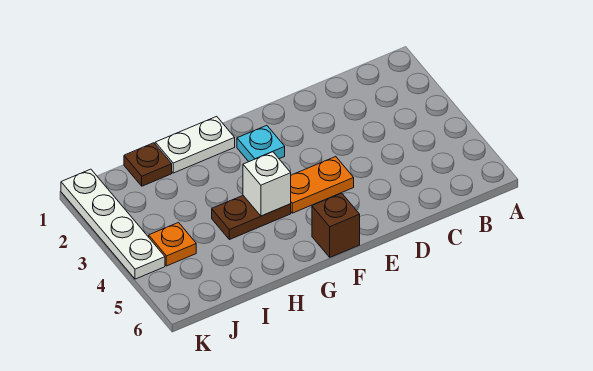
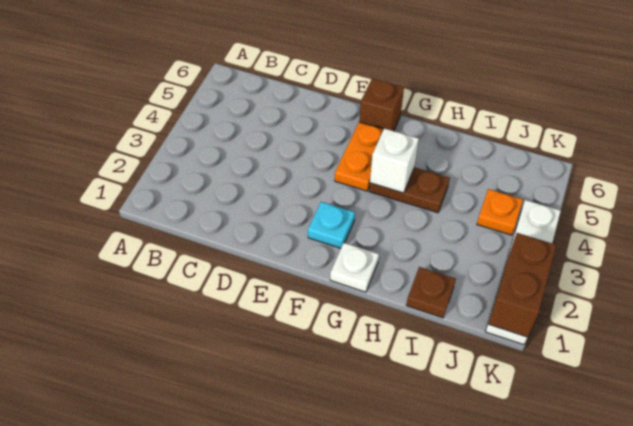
orange 1x2 plate [291,157,354,213] -> orange 1x2 plate turned to [335,122,384,191]
white 1x2 plate [155,116,235,173] -> white 1x1 plate [330,243,379,292]
none -> brown 1x2 brick [488,233,556,337]

